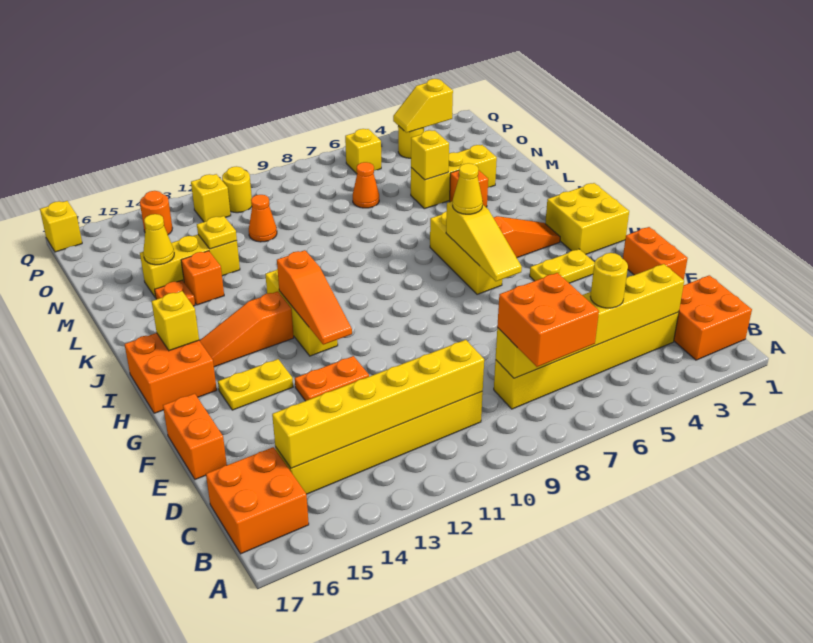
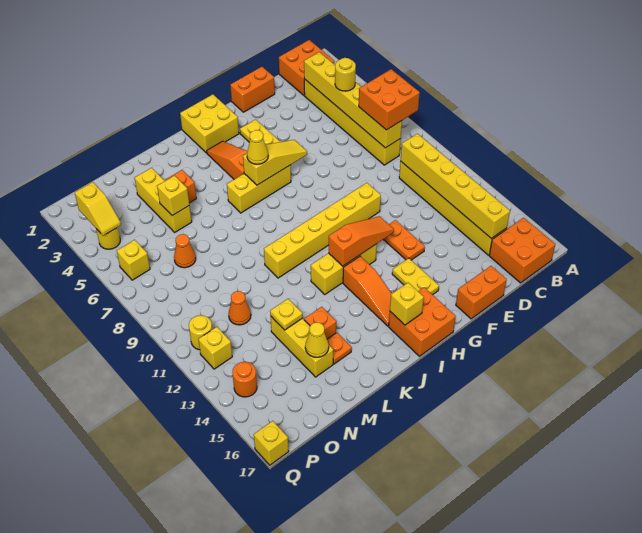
none -> yellow 1x6 brick [264,183,381,278]

